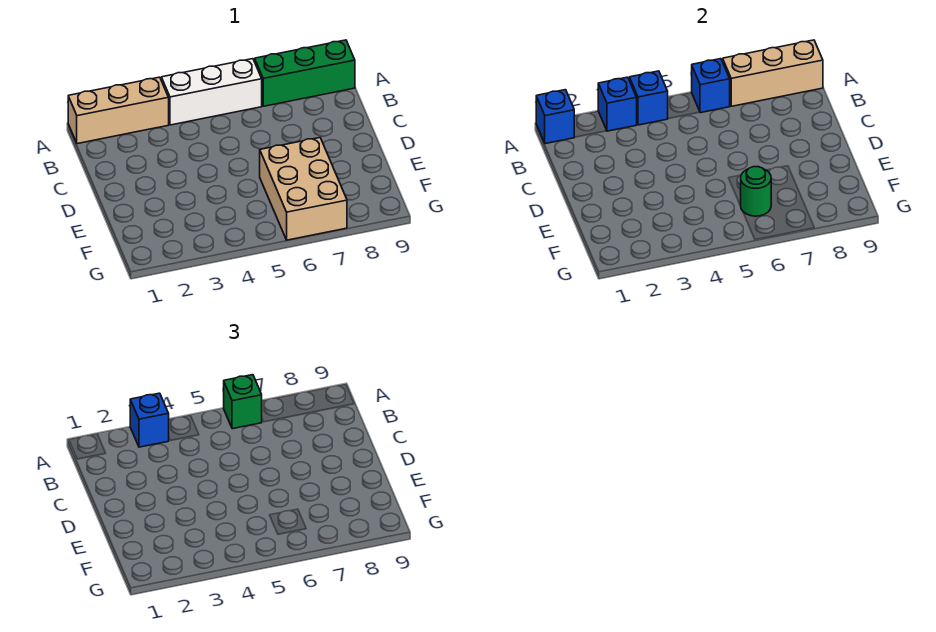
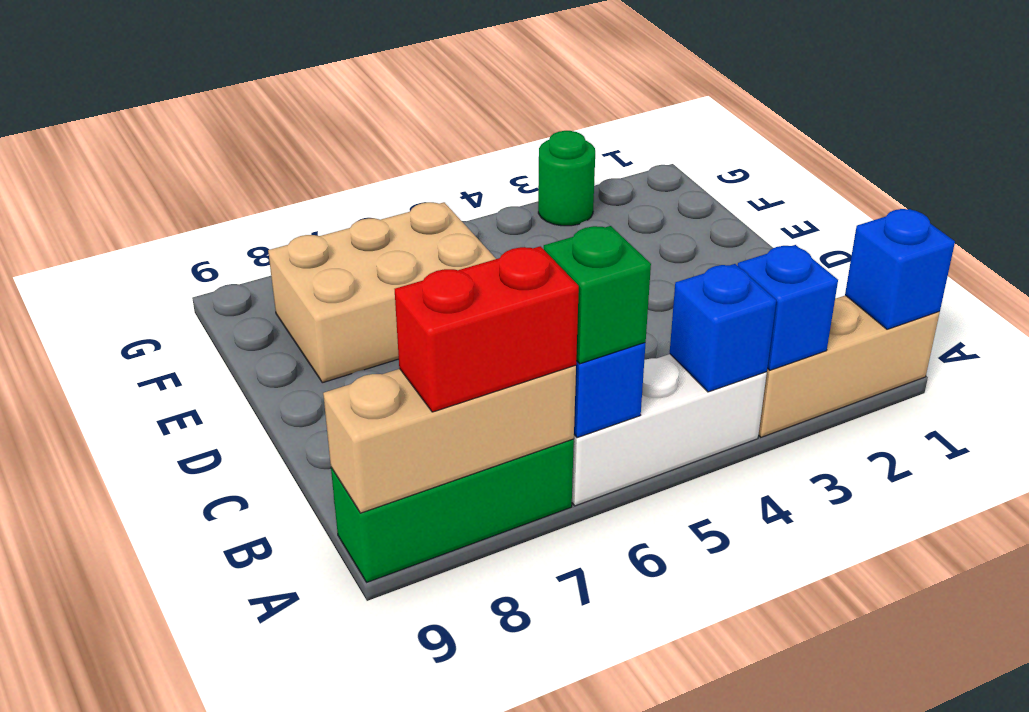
blue 1x1 brick [130,393,169,447] -> none
none -> red 1x2 brick [395,246,579,412]
tan 2x3 brick [260,138,347,240] -> tan 2x3 brick turned to [268,202,496,383]
green 1x1 round brick [741,167,771,216] -> green 1x1 round brick moved to [538,131,595,226]

